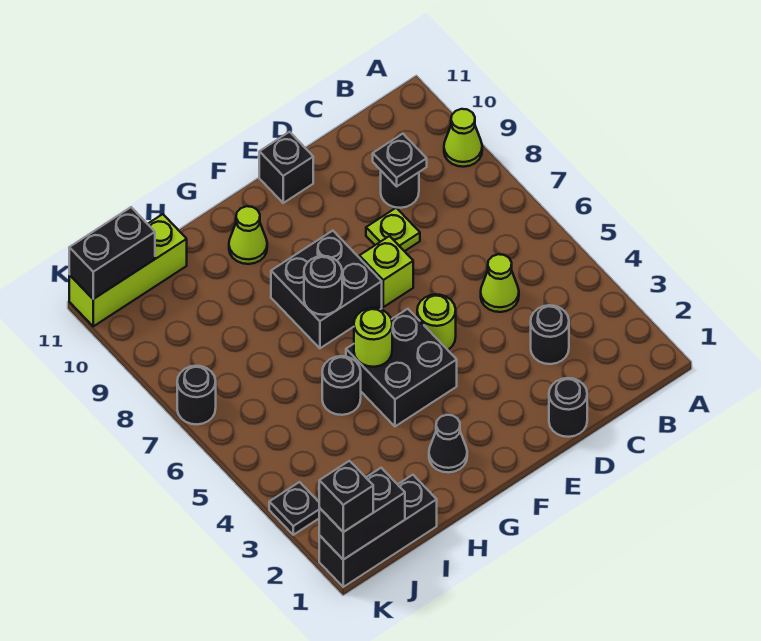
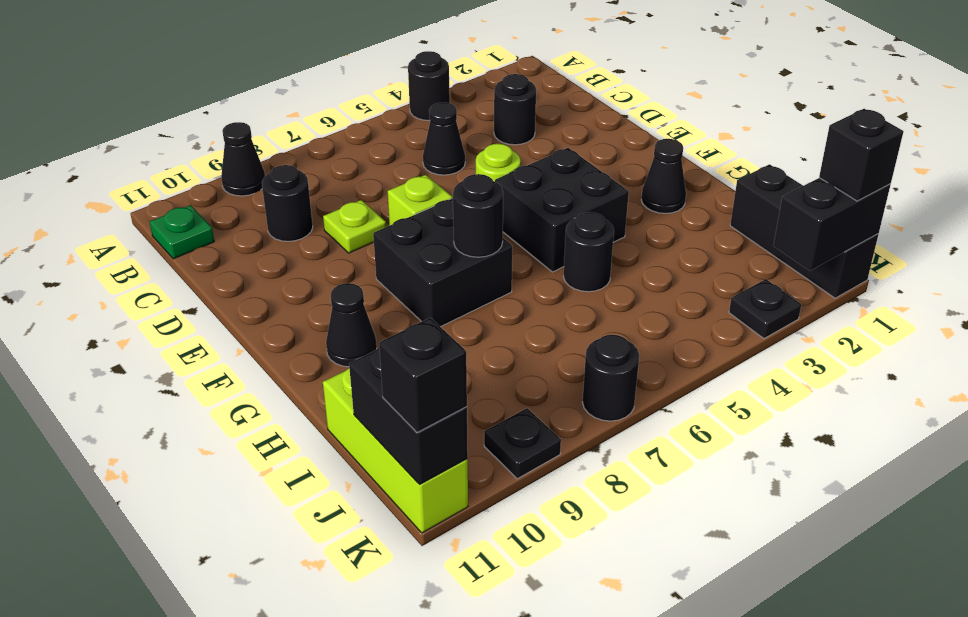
lime 1x1 cone [444,109,482,167] -> black 1x1 cone [221,122,265,196]
none -> green 1x1 plate [150,205,214,259]
lime 1x1 cone [481,254,519,312] -> black 1x1 cone [423,103,465,175]
black 1x1 plate [373,134,427,186] -> black 1x1 plate moved to [484,408,561,479]
black 1x1 round brick [549,378,587,437] -> black 1x1 round brick moved to [408,51,450,121]
black 1x1 brick [259,132,313,203] -> black 1x1 brick moved to [379,318,467,432]
lime 1x1 round brick [354,308,392,367] -> none
lime 1x1 cone [229,206,267,264] -> black 1x1 cone [326,283,377,367]
black 1x2 brick [319,468,405,560] -> black 1x2 brick turned to [774,178,891,271]

